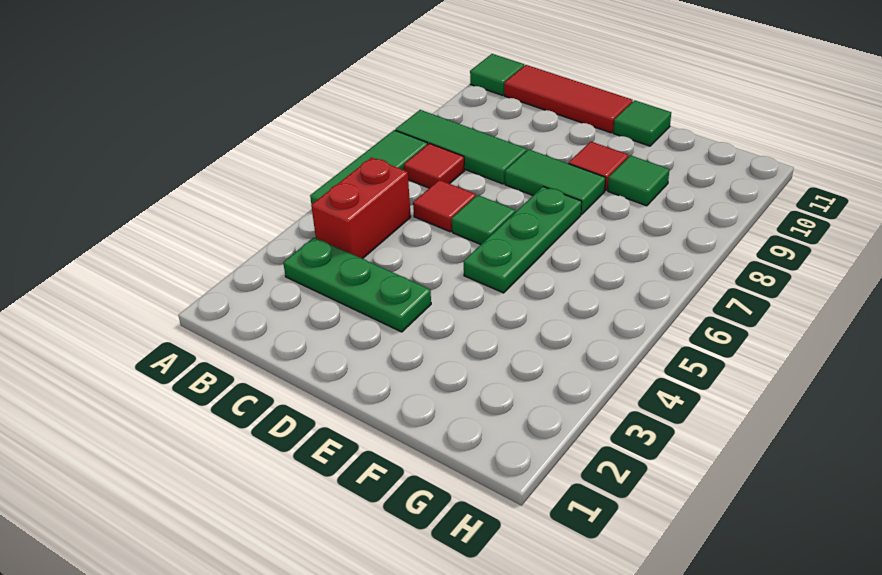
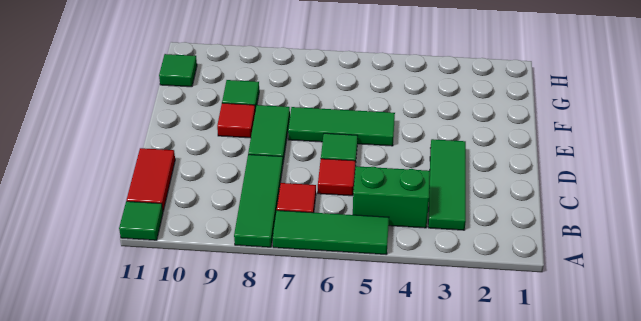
green 1x3 plate [283,237,431,332] -> green 1x3 tile [428,139,466,230]
red 1x2 brick [311,158,411,258] -> green 1x2 brick [353,166,430,228]
red 1x3 tile [504,65,633,133] -> red 1x2 tile [127,148,175,211]
green 1x3 plate [464,187,582,293] -> green 1x3 tile [288,107,395,146]
green 1x1 tile [613,100,671,146] -> green 1x1 tile moved to [159,54,197,87]

